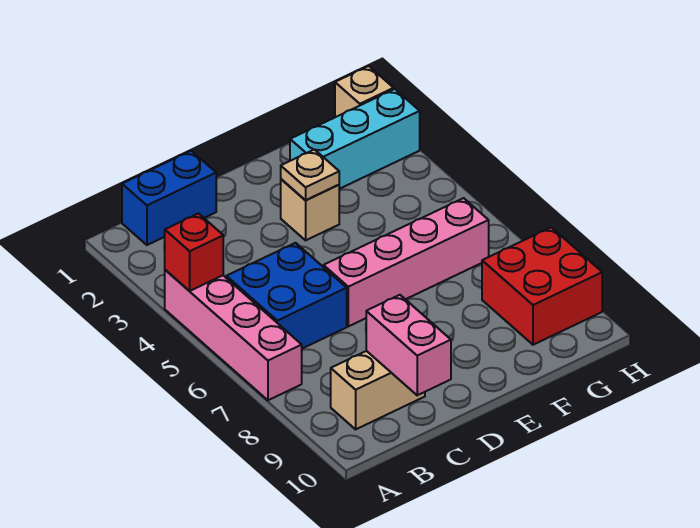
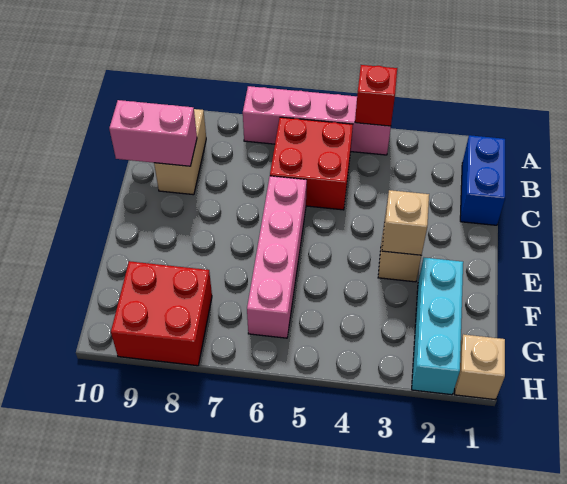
blue 2x2 brick [226,243,347,349] -> red 2x2 brick [270,117,353,210]
tan 1x1 plate [281,150,339,200] -> tan 1x1 brick [382,190,429,255]

